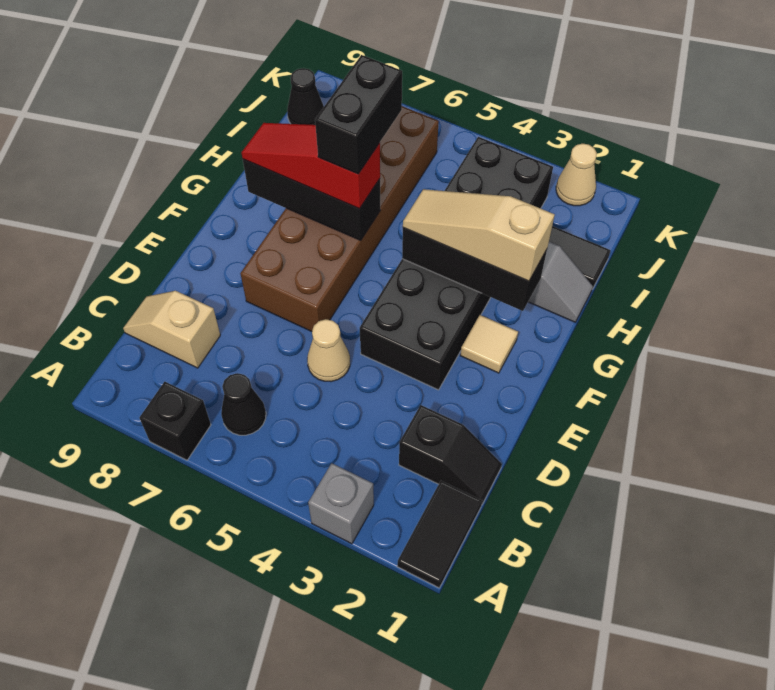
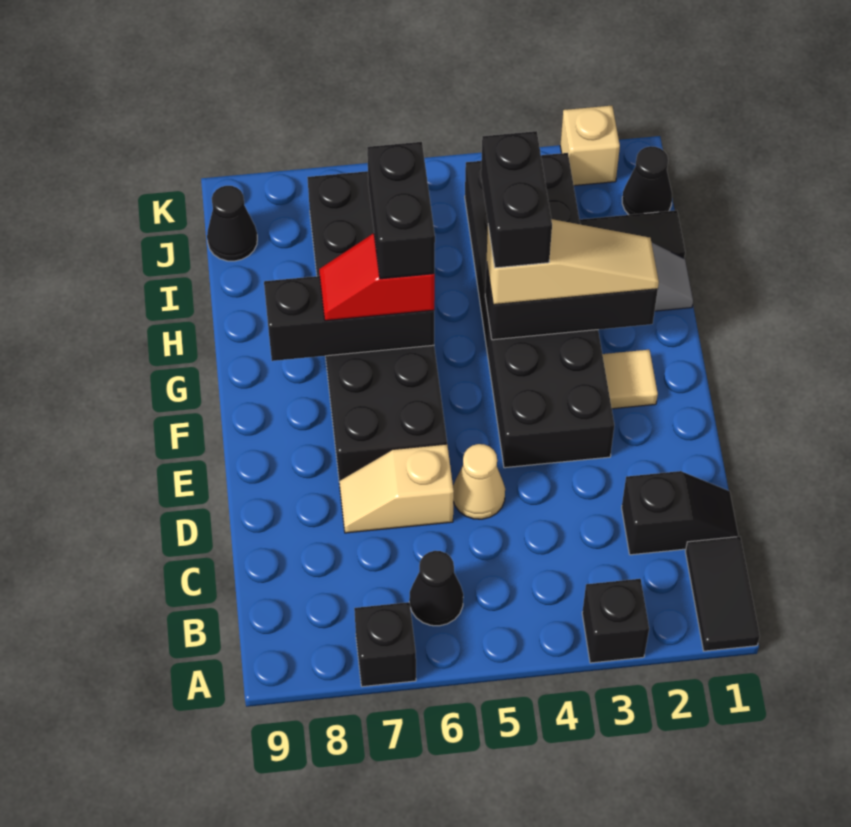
grey 1x1 brick [308,463,374,544] -> black 1x1 brick [582,579,649,663]
tan 1x2 slope [123,291,220,368] -> tan 1x2 slope moved to [339,444,454,533]
brown 2x6 brick [240,106,439,331] -> black 2x6 brick [307,171,447,481]
tan 1x3 slope [403,189,555,281] -> tan 1x3 slope turned to [487,219,659,305]
none -> black 1x2 brick [481,131,552,268]
red 1x3 slope [241,123,380,209] -> red 1x2 slope [319,234,435,321]
none -> black 1x1 cone [622,146,672,215]
tan 1x1 cone [556,144,597,206] -> tan 1x1 brick [560,106,620,186]

